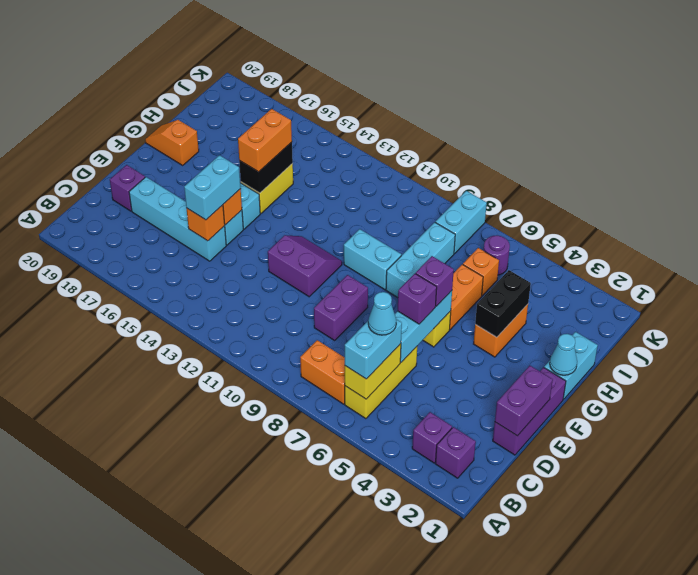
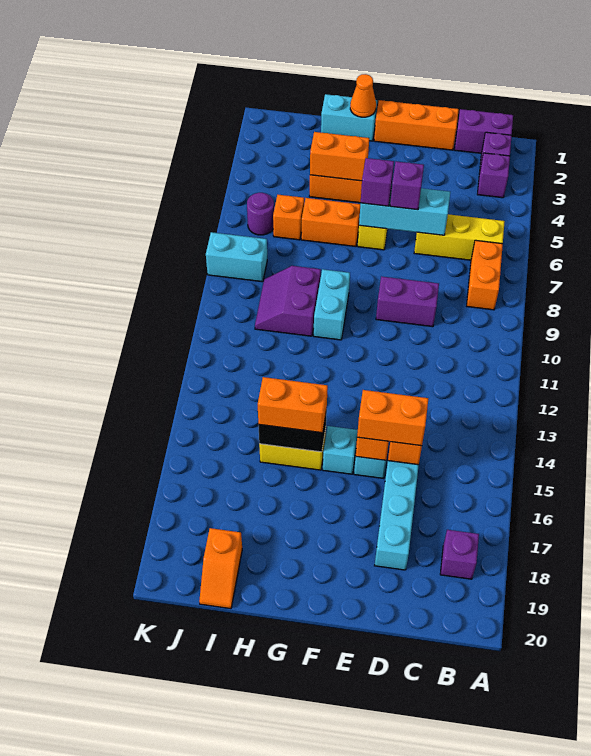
yellow 1x2 brick [345,344,401,399] -> none
cyan 1x2 brick [345,319,402,379] -> none
cyan 1x1 cone [368,292,396,335] -> none
purple 1x3 brick [493,367,566,455] -> orange 1x3 brick [374,100,459,150]
purple 1x2 brick [495,366,553,436] -> purple 1x2 brick moved to [455,109,513,153]
cyan 1x2 brick [184,155,241,220] -> orange 1x2 brick [357,390,428,446]
purple 1x1 brick [110,165,145,211] -> purple 1x1 brick moved to [440,530,479,579]
purple 2x2 slope [268,235,342,297] -> purple 2x2 slope moved to [255,266,321,336]
cyan 1x1 cone [550,334,577,375] -> orange 1x1 cone [350,74,376,117]
black 1x2 brick [475,270,531,337] -> orange 1x2 brick [310,132,369,181]
cyan 1x3 brick [386,222,455,298] -> none
orange 1x2 slope [145,120,199,165] -> orange 1x2 slope moved to [199,528,242,609]

